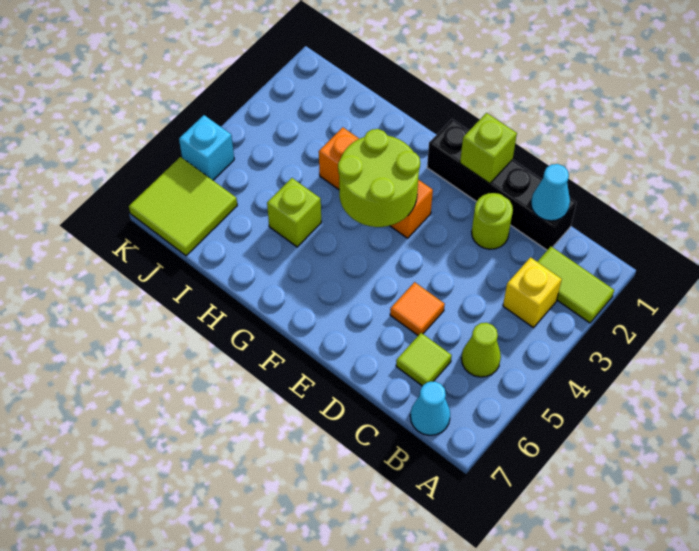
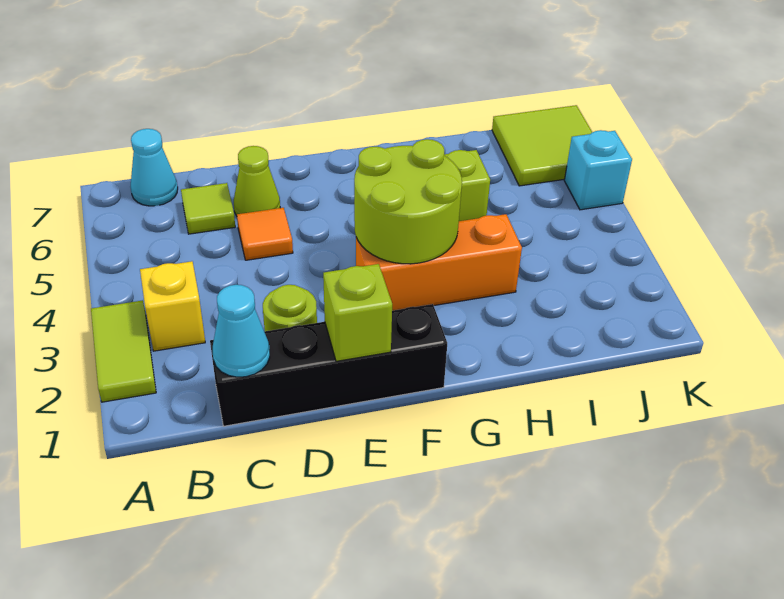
lime 1x2 tile [537,247,614,323] -> lime 1x2 tile turned to [91,300,156,402]
lime 1x1 cone [461,323,501,377] -> lime 1x1 cone moved to [234,146,280,216]

